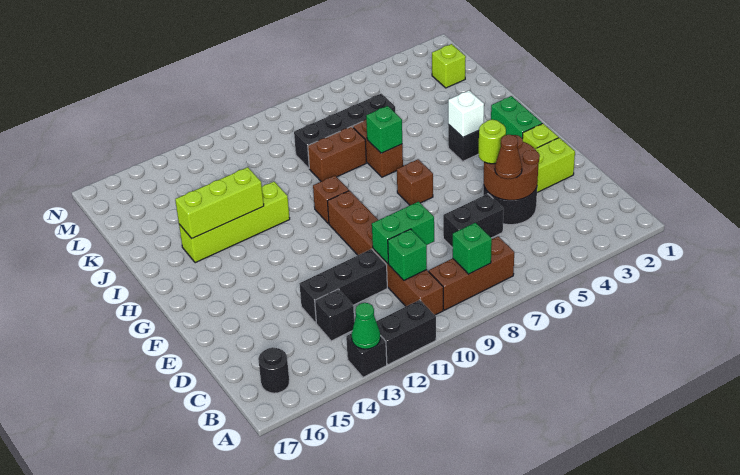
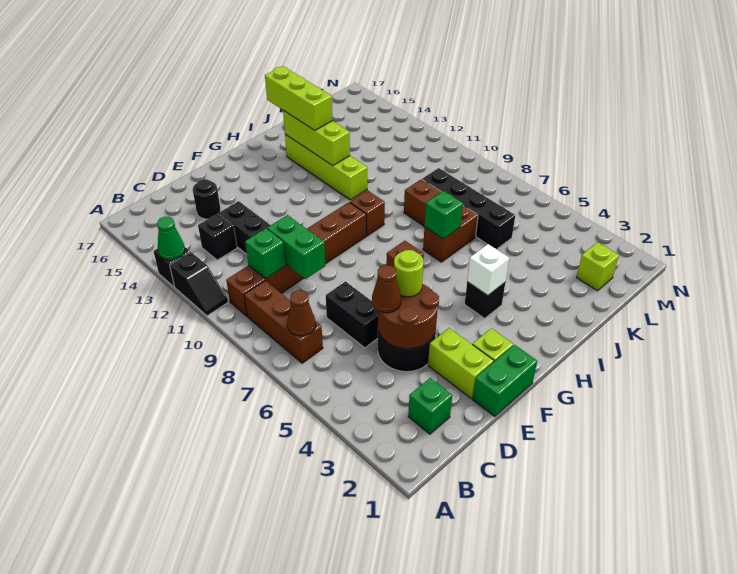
black 1x2 brick [376,300,436,365] -> black 1x2 slope [170,252,228,316]
none -> brown 1x1 cone [287,290,316,336]
green 1x1 brick [453,223,492,274] -> green 1x1 brick moved to [408,378,452,434]
black 1x1 round brick [258,347,289,393] -> black 1x1 round brick moved to [193,179,221,219]
green 1x2 brick [491,96,542,138] -> green 1x2 brick moved to [473,345,537,417]
none -> lime 1x3 brick [265,66,333,130]

